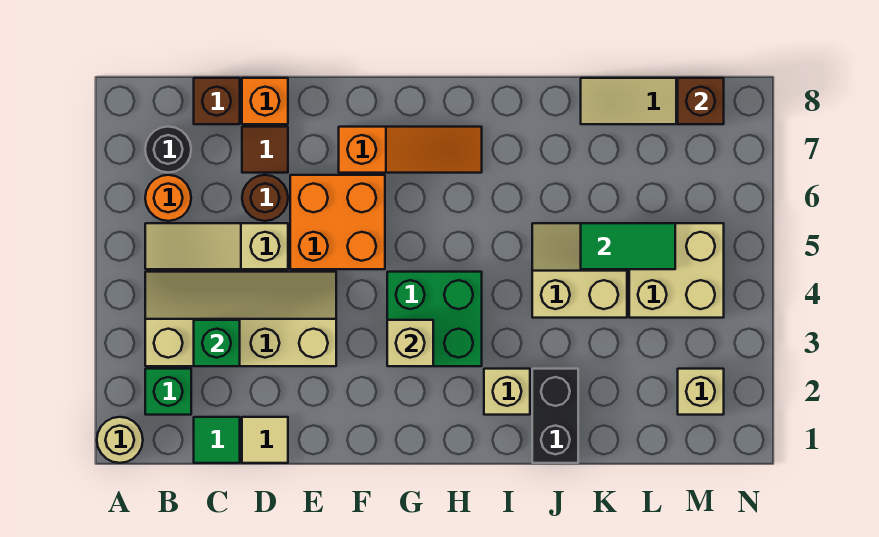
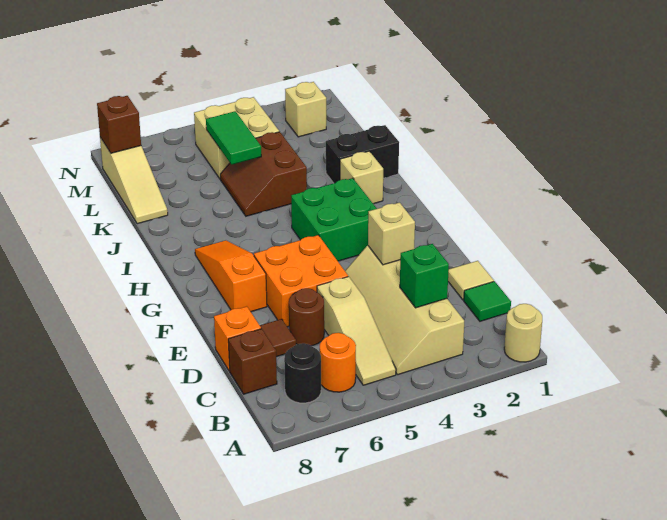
green 1x1 brick [145,369,191,415] -> none
tan 1x1 brick [387,320,433,366] -> tan 1x1 brick moved to [368,203,415,265]
tan 2x2 slope [532,223,627,318] -> brown 2x2 slope [220,132,307,216]

